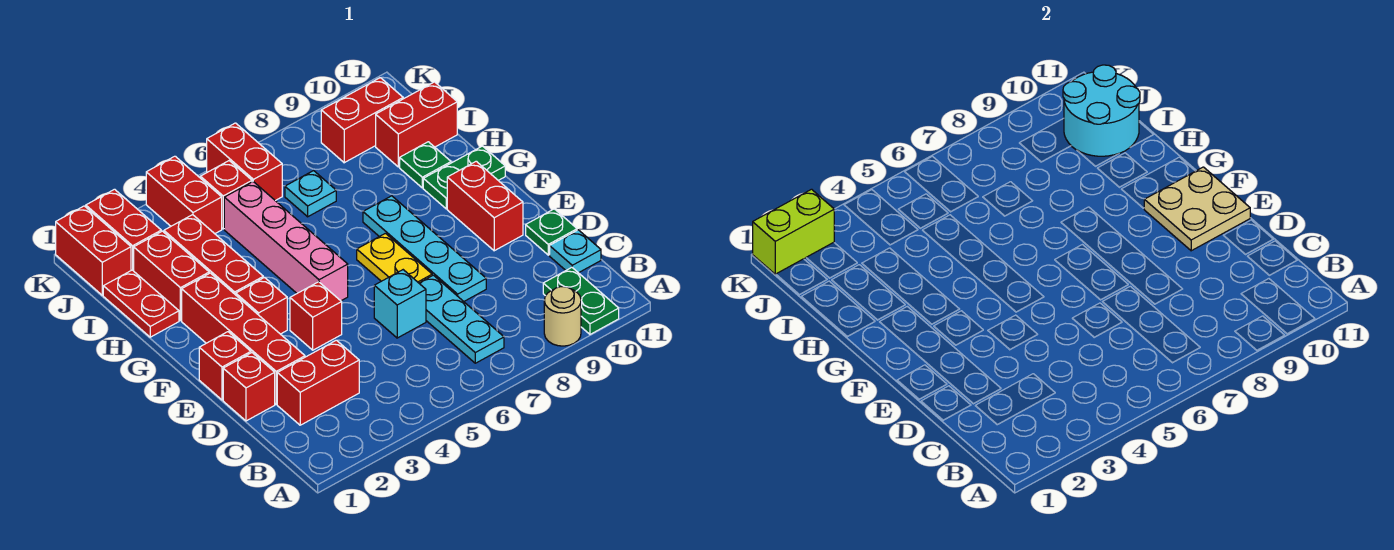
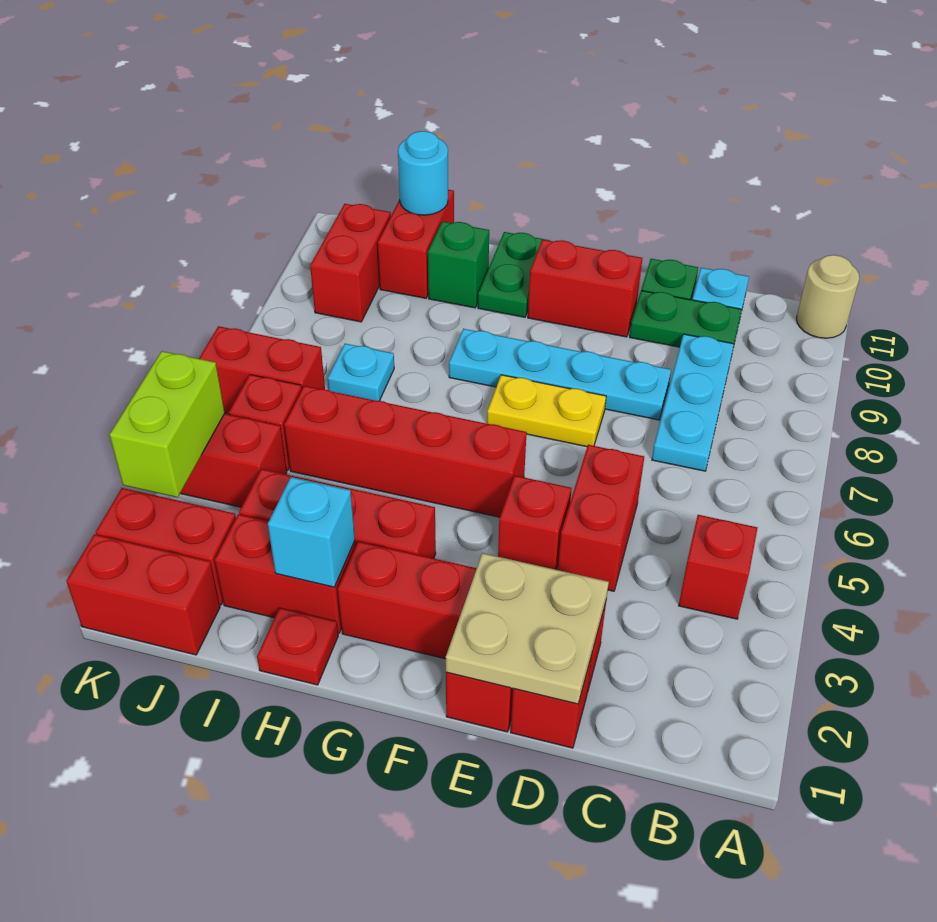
tan 1x1 round brick [544,287,581,346] -> tan 1x1 round brick moved to [797,255,859,338]
green 1x2 plate [543,268,619,334] -> green 1x2 plate moved to [630,291,742,347]
cyan 1x3 plate [419,275,504,363] -> cyan 1x3 plate turned to [652,334,734,471]
red 1x2 brick [277,340,359,425] -> red 1x2 brick moved to [558,445,644,591]
cyan 1x1 brick [374,270,426,338] -> cyan 1x1 brick moved to [268,477,355,587]
tan 2x2 plate [1144,167,1250,251] -> tan 2x2 plate moved to [446,553,609,704]
red 1x1 brick [236,278,287,334] -> red 1x1 brick moved to [679,515,757,619]
pink 1x4 brick [224,182,348,301] -> red 1x4 brick [284,386,527,517]
red 1x2 plate [103,270,179,337] -> red 1x1 plate [257,608,338,685]
green 1x1 plate [400,142,451,188] -> green 1x1 brick [428,221,489,308]
cyan 2x2 round brick [1063,65,1140,156] -> cyan 1x1 round brick [398,131,448,215]
lime 1x2 brick [753,189,834,274] -> lime 1x2 brick moved to [110,351,225,497]

